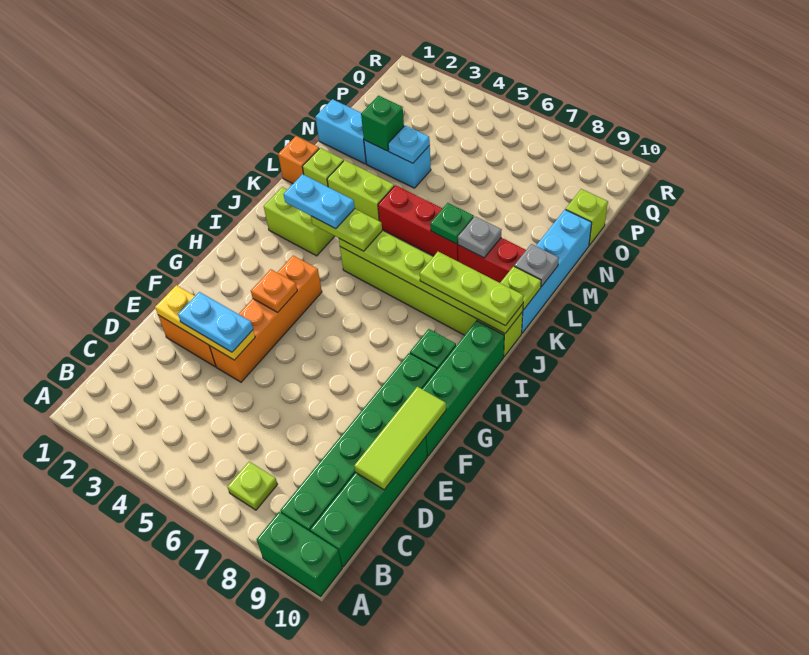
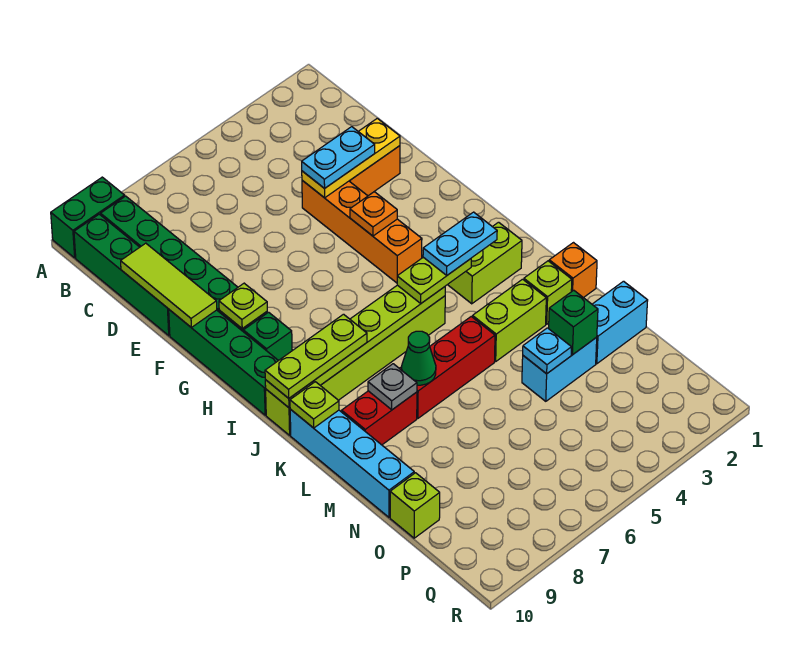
lime 1x1 plate [227,462,277,510] -> lime 1x1 plate moved to [219,283,267,329]
green 1x1 plate [430,203,474,244] -> green 1x1 cone [402,331,436,385]
grey 1x1 plate [514,244,559,287] -> none

